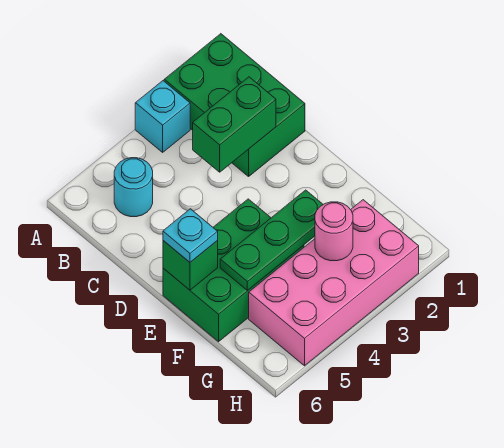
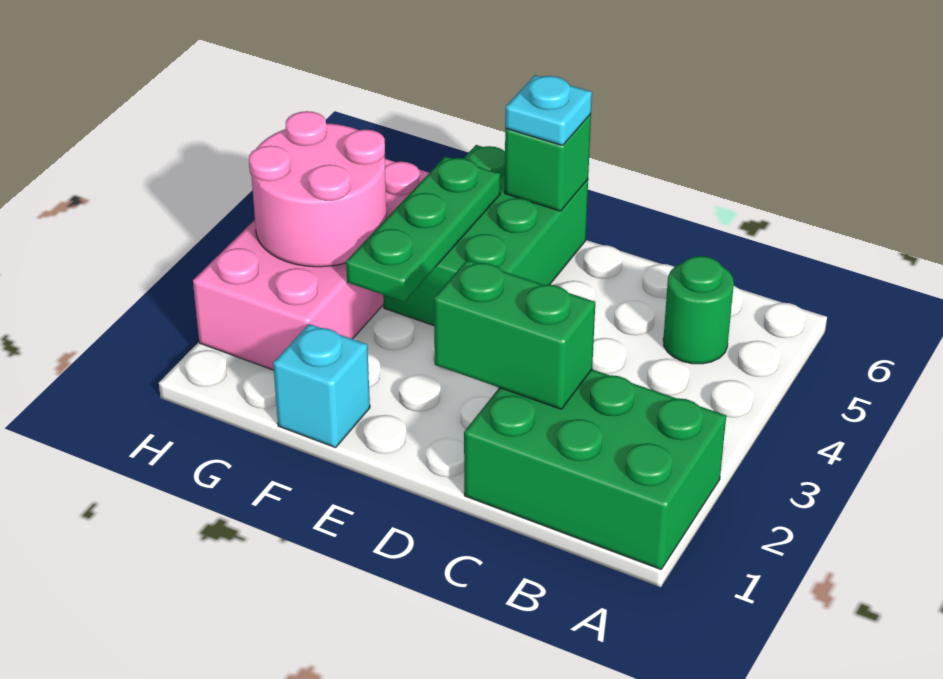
cyan 1x1 brick [135,81,190,152] -> cyan 1x1 brick moved to [273,324,370,448]
cyan 1x1 round brick [114,158,153,217] -> green 1x1 round brick [663,256,734,364]
green 1x2 brick [193,77,276,172] -> green 1x2 brick turned to [434,260,595,409]
pink 1x1 round brick [315,202,353,261] -> pink 2x2 round brick [249,111,387,267]

